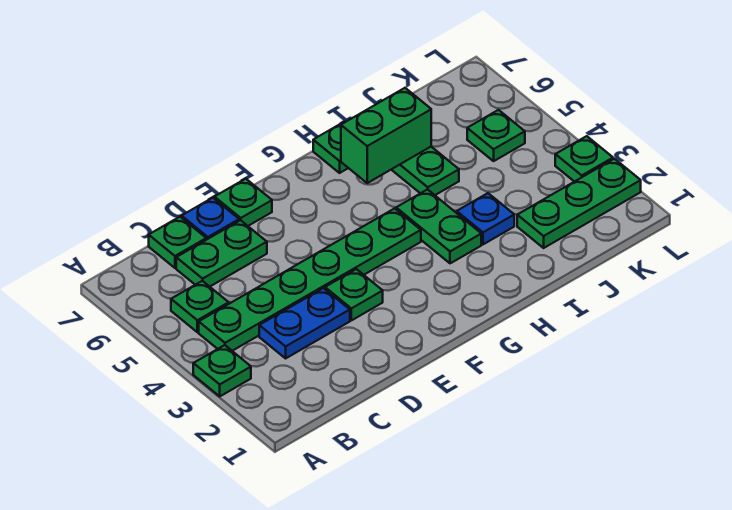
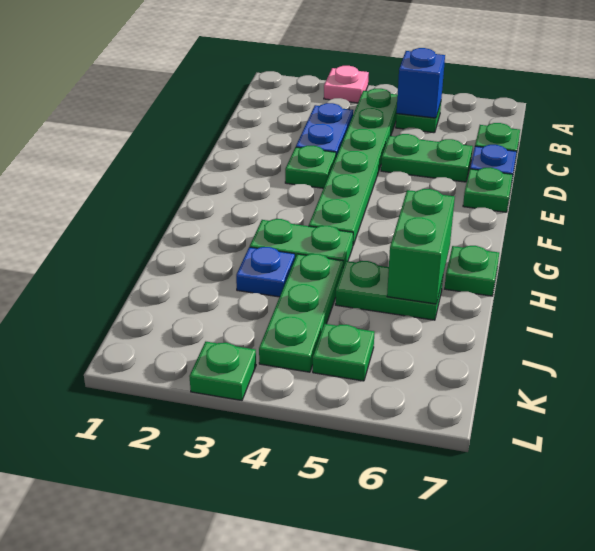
green 1x1 plate [193,345,251,396] -> pink 1x1 plate [324,66,369,103]
none -> blue 1x1 brick [397,48,445,118]
green 1x2 plate [176,220,267,287] -> green 1x2 plate turned to [381,134,473,182]
green 1x3 plate [517,159,641,248] -> green 1x3 plate moved to [259,254,343,372]

